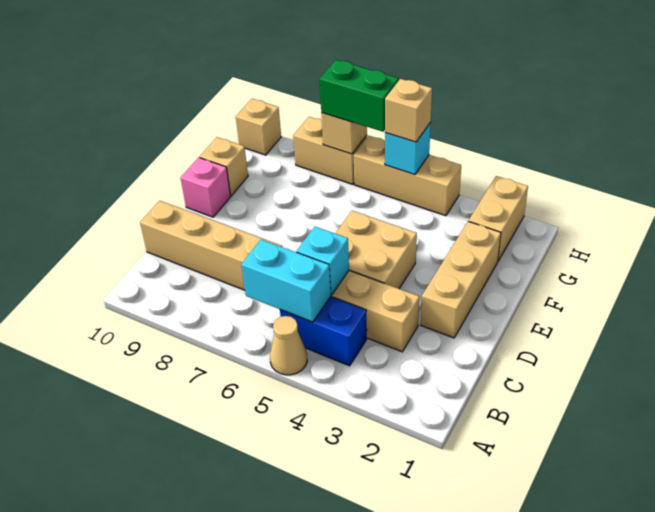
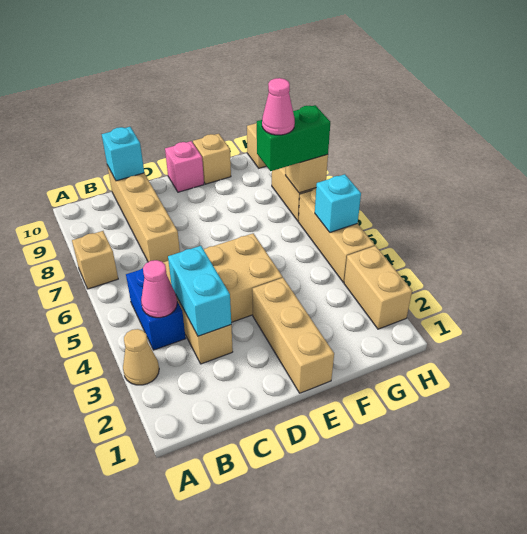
tan 1x1 cone [270,316,307,375] -> tan 1x1 cone moved to [123,329,159,385]
none -> pink 1x1 cone [141,260,177,318]
cyan 1x2 brick [241,240,331,322] -> cyan 1x2 brick moved to [168,246,231,336]
cyan 1x1 brick [296,227,349,295] -> cyan 1x1 brick moved to [102,127,144,181]
tan 1x3 brick [421,221,501,338] -> tan 1x3 brick turned to [252,278,334,393]
tan 1x2 brick [469,176,528,261] -> tan 1x2 brick turned to [344,246,412,329]
none -> pink 1x1 cone [262,78,295,135]
tan 1x1 brick [385,79,432,142] -> tan 1x1 brick moved to [72,231,118,289]
green 1x2 brick [320,60,399,132] -> green 1x2 brick turned to [257,105,330,171]

